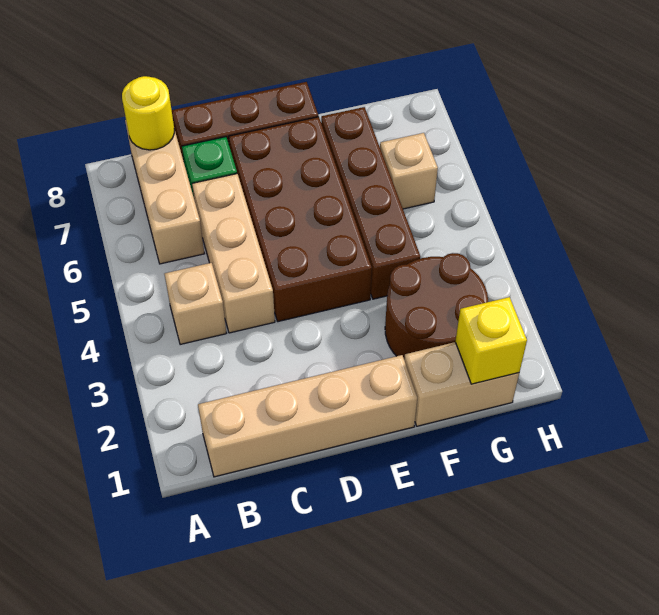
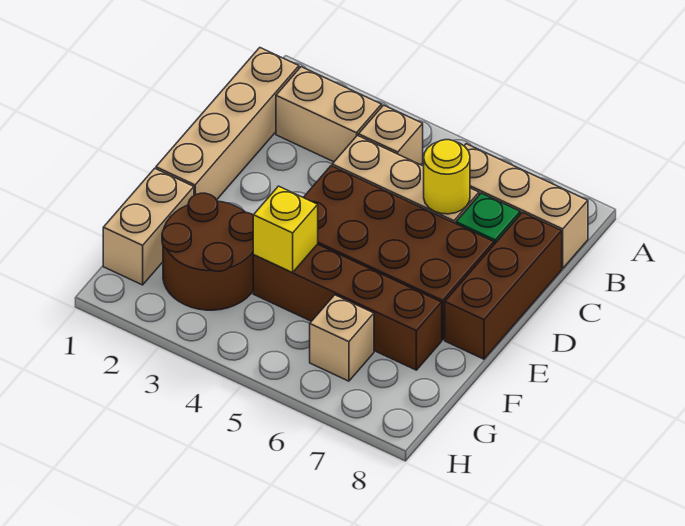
none -> tan 1x2 brick [276,67,382,162]
yellow 1x1 round brick [122,76,174,150] -> yellow 1x1 round brick moved to [424,140,470,214]
yellow 1x1 brick [455,297,527,384] -> yellow 1x1 brick moved to [253,186,318,272]

